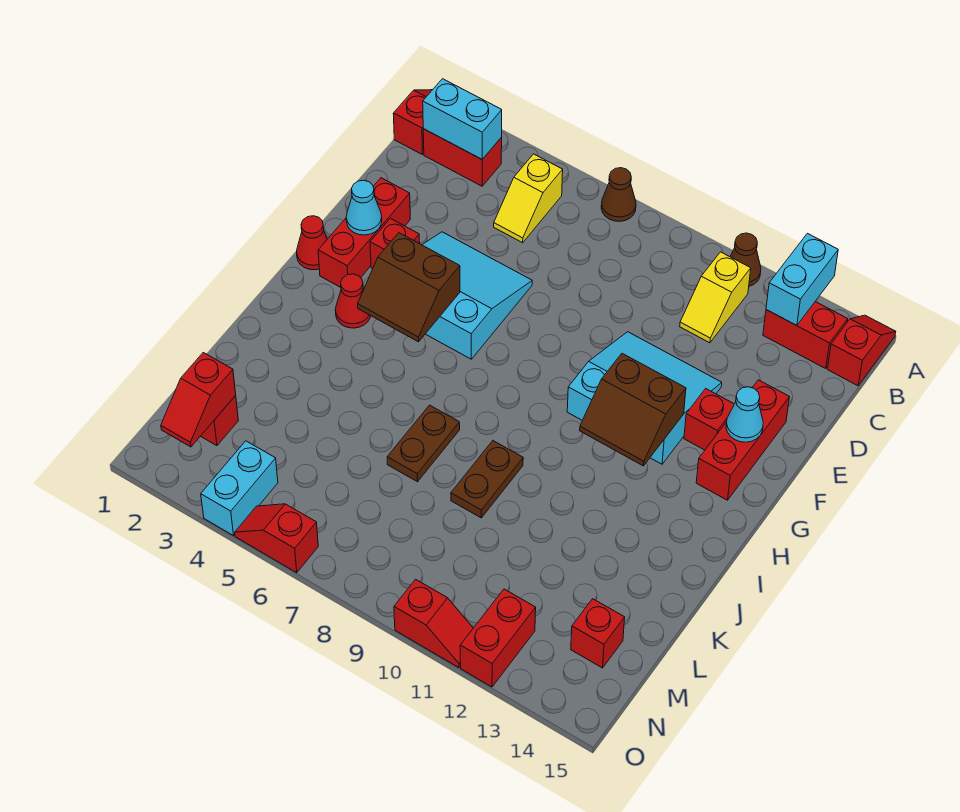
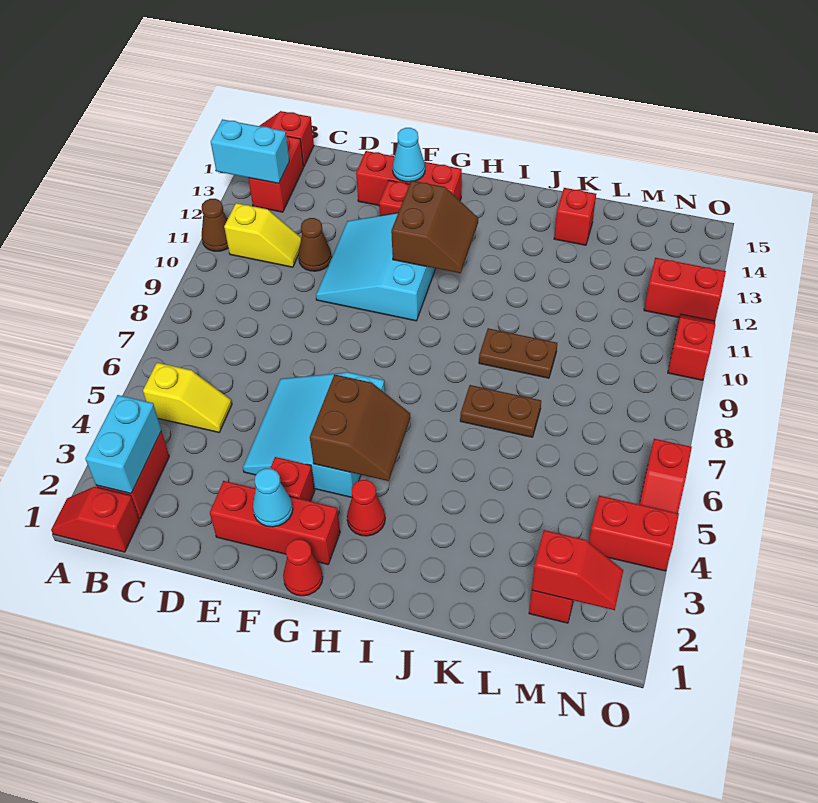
brown 1x1 cone [601,168,636,221] -> brown 1x1 cone moved to [298,218,332,271]
red 1x1 brick [571,599,625,668] -> red 1x1 brick moved to [554,188,596,245]
cyan 1x2 brick [201,441,278,536] -> red 1x2 brick [589,496,679,571]

